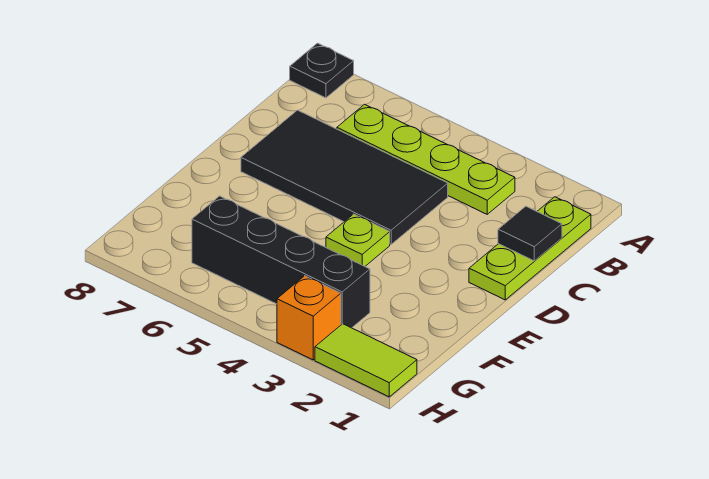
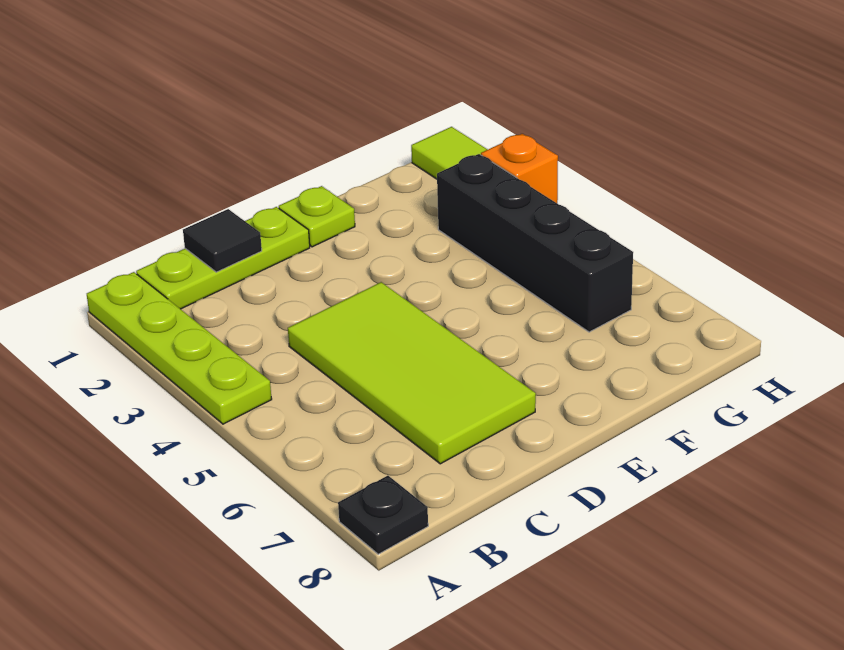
lime 1x4 plate [337,104,515,214] -> lime 1x4 plate moved to [87,272,272,424]
black 2x4 tile [241,110,448,244] -> lime 2x4 tile [288,282,536,464]
lime 1x1 plate [326,214,390,266] -> lime 1x1 plate moved to [279,186,355,247]

